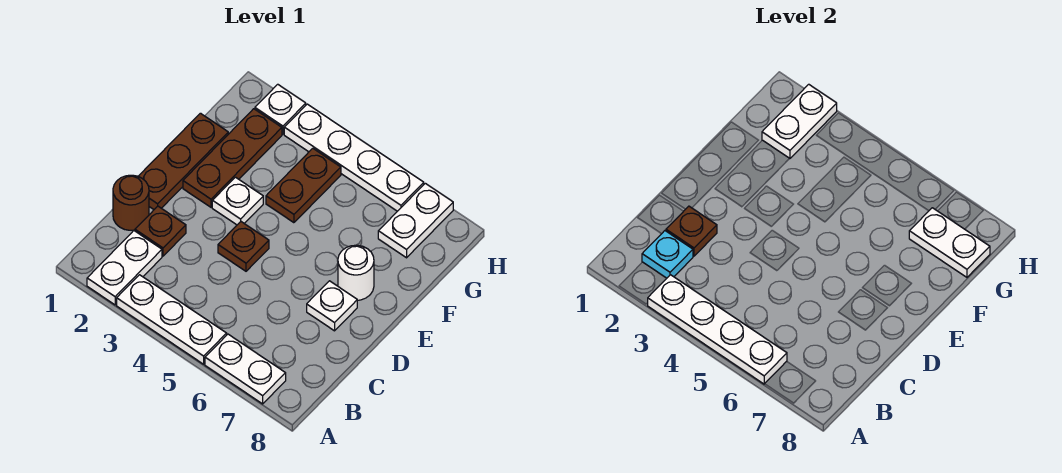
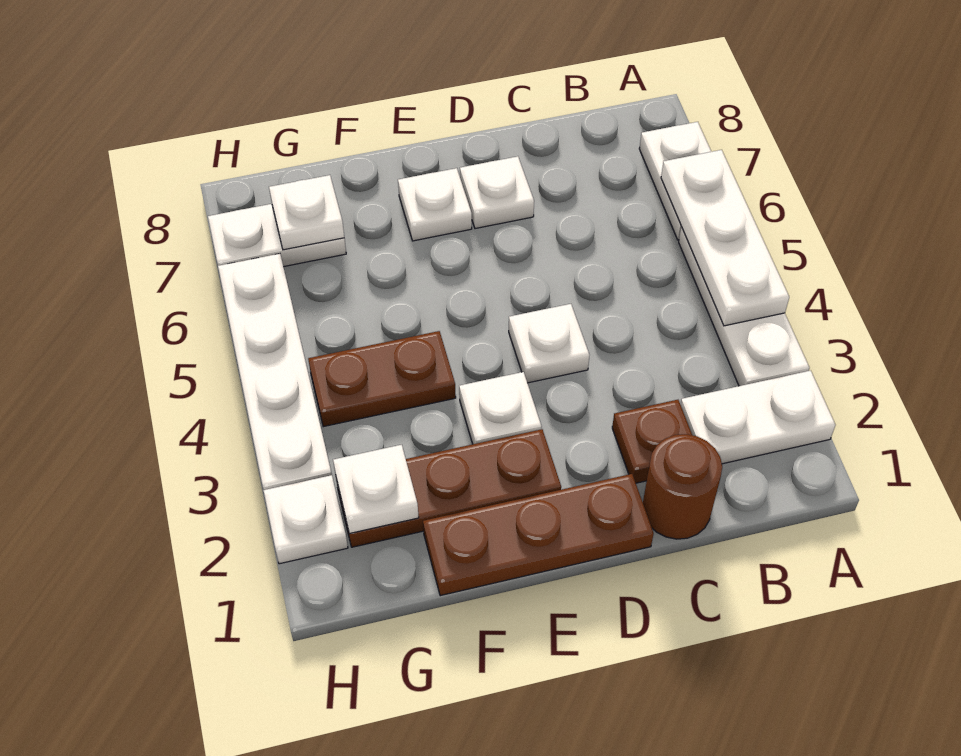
white 1x4 plate [648,275,787,384] -> white 1x3 plate [661,150,789,326]
cyan 1x1 plate [642,231,693,278] -> none
brown 1x1 plate [666,206,717,256] -> none
brown 1x1 plate [218,222,269,271] -> white 1x1 plate [509,304,590,383]
white 1x1 round brick [338,245,374,300] -> white 1x1 plate [398,168,472,241]
white 1x2 plate [762,84,837,159] -> white 1x1 plate [333,445,419,534]
white 1x2 plate [909,208,990,277] -> white 1x1 plate [269,175,344,250]

